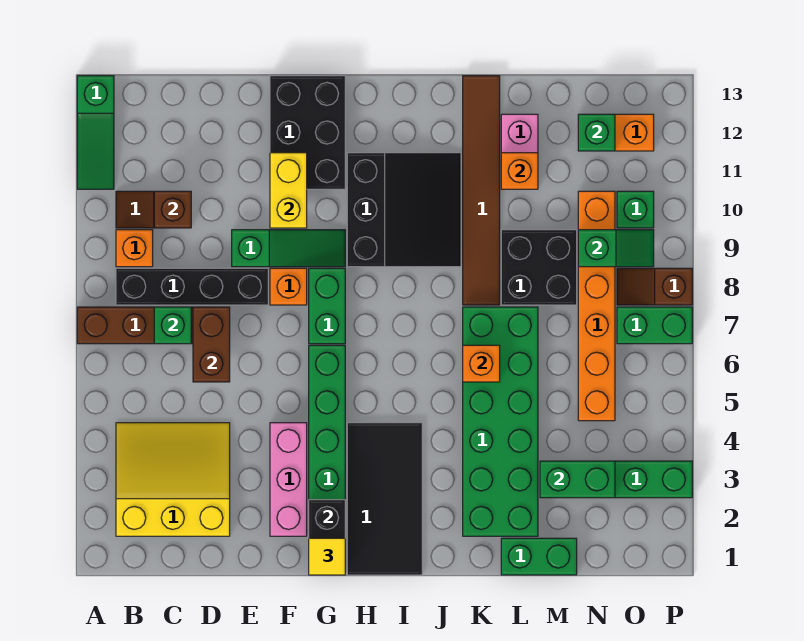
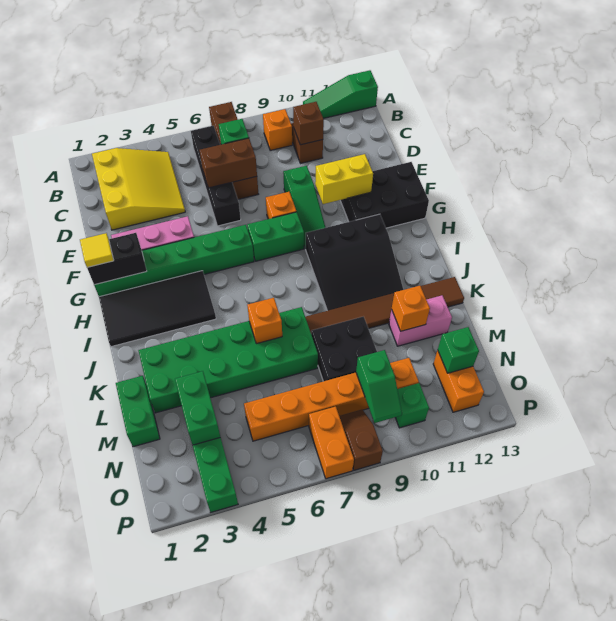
black 1x4 brick [116,268,268,305] -> black 1x4 brick moved to [191,126,241,226]
green 1x2 brick [617,307,692,344] -> orange 1x2 brick [309,407,354,479]

